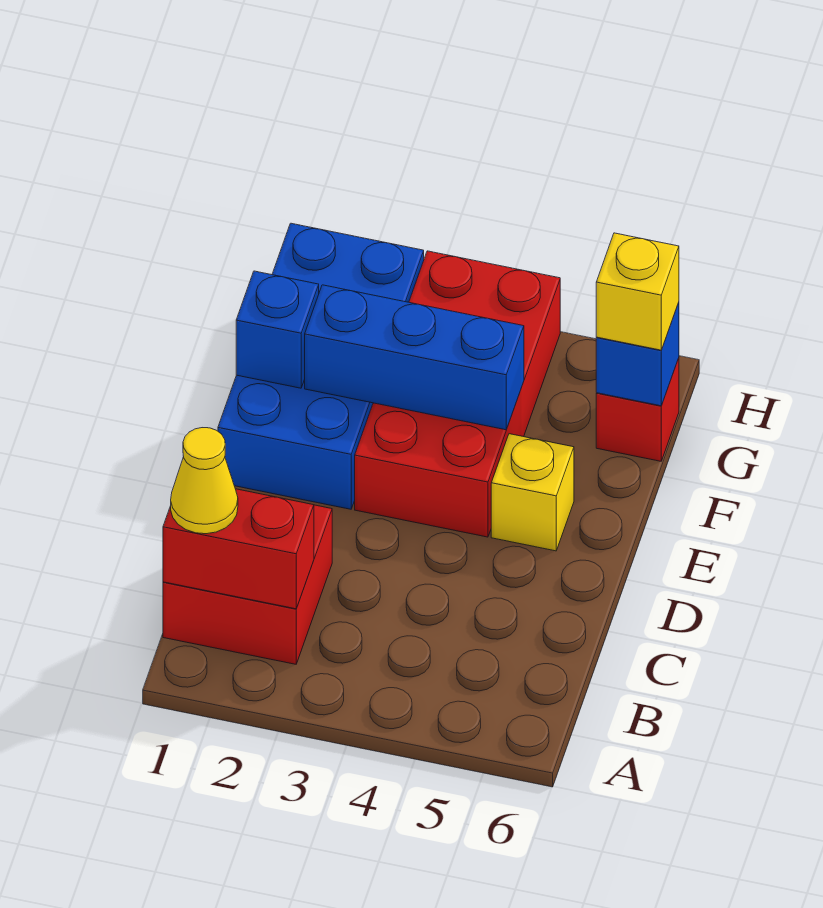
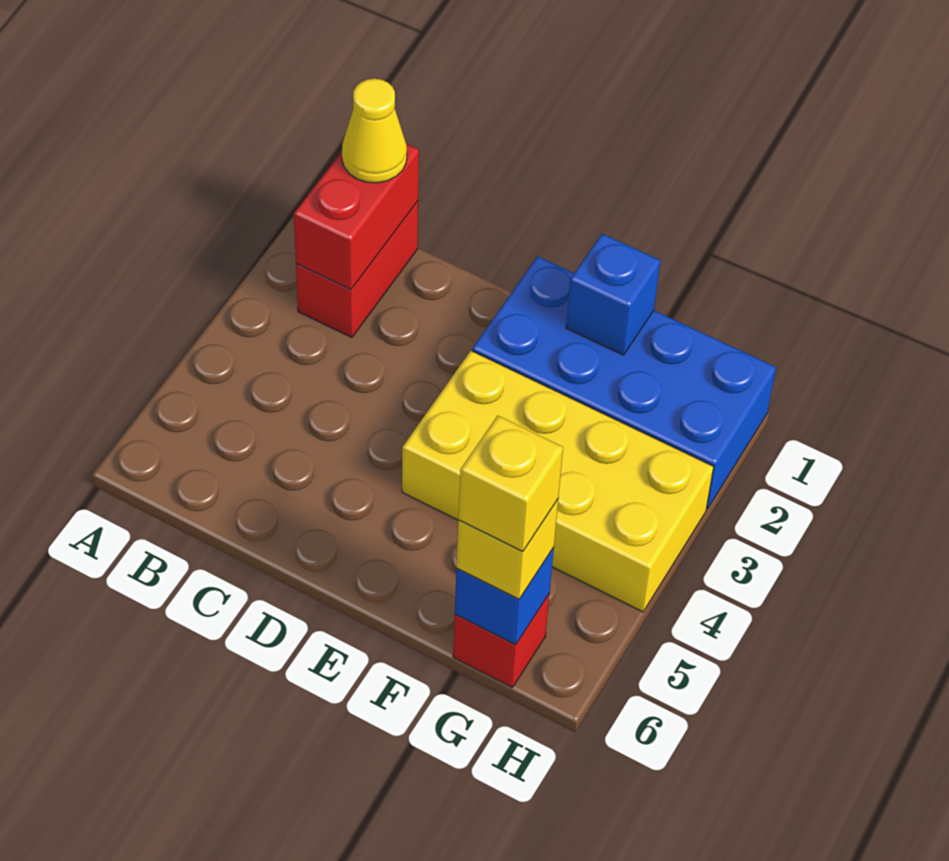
red 2x2 brick [163,505,332,664] -> red 1x2 brick [296,201,418,337]
red 2x4 brick [355,251,560,537] -> yellow 2x4 brick [402,351,714,612]
yellow 1x1 brick [491,434,574,551] -> yellow 1x1 brick moved to [458,416,563,552]
blue 1x3 brick [305,285,524,430] -> none

